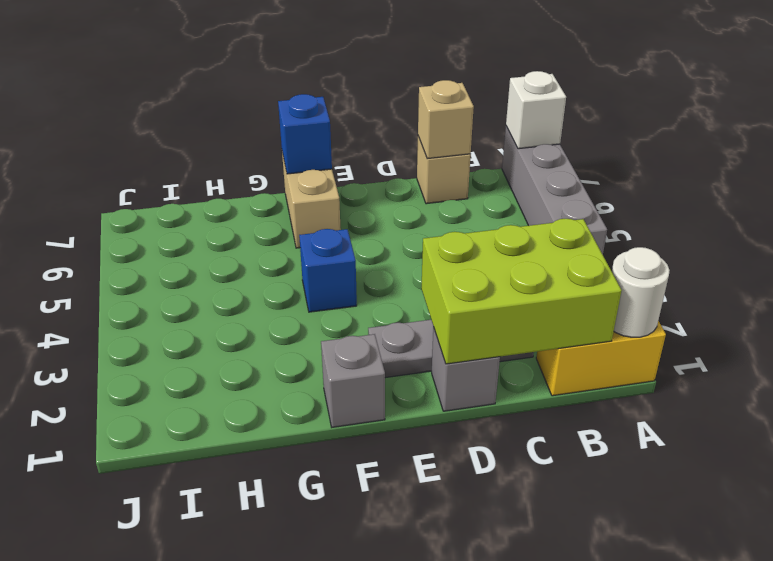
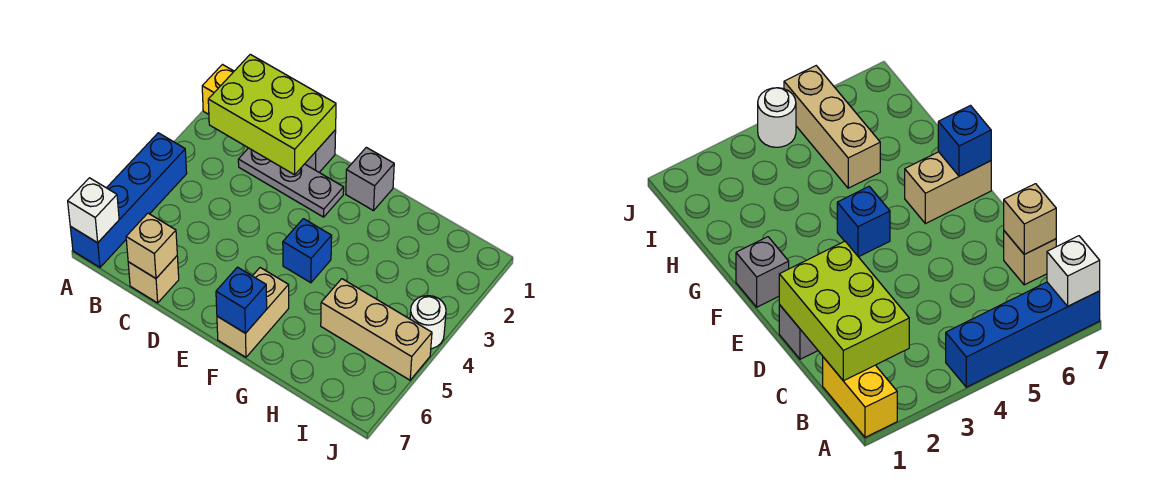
white 1x1 round brick [612,247,670,337] -> white 1x1 round brick moved to [410,296,446,349]
grey 1x4 brick [502,126,607,254] -> blue 1x4 brick [70,133,187,267]
none -> tan 1x3 brick [321,279,432,380]

